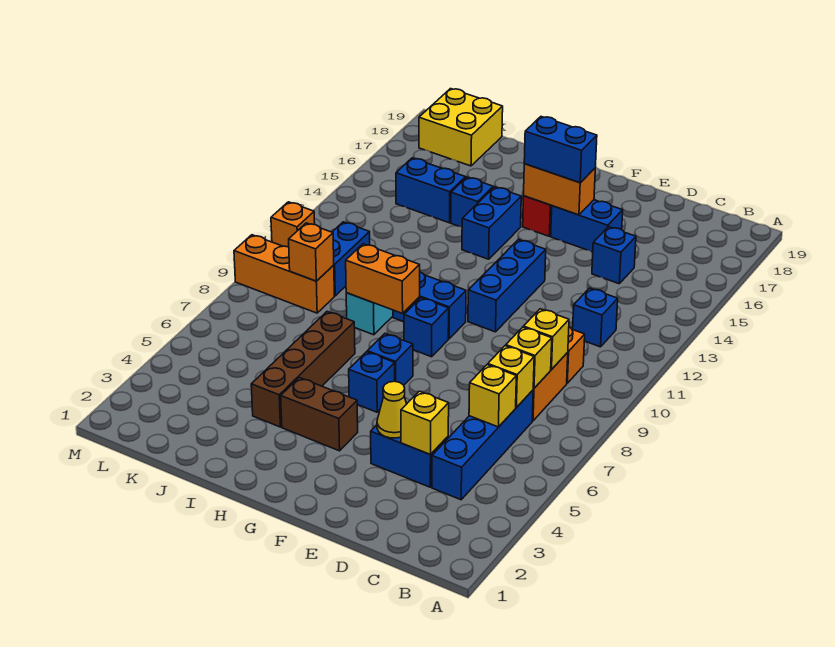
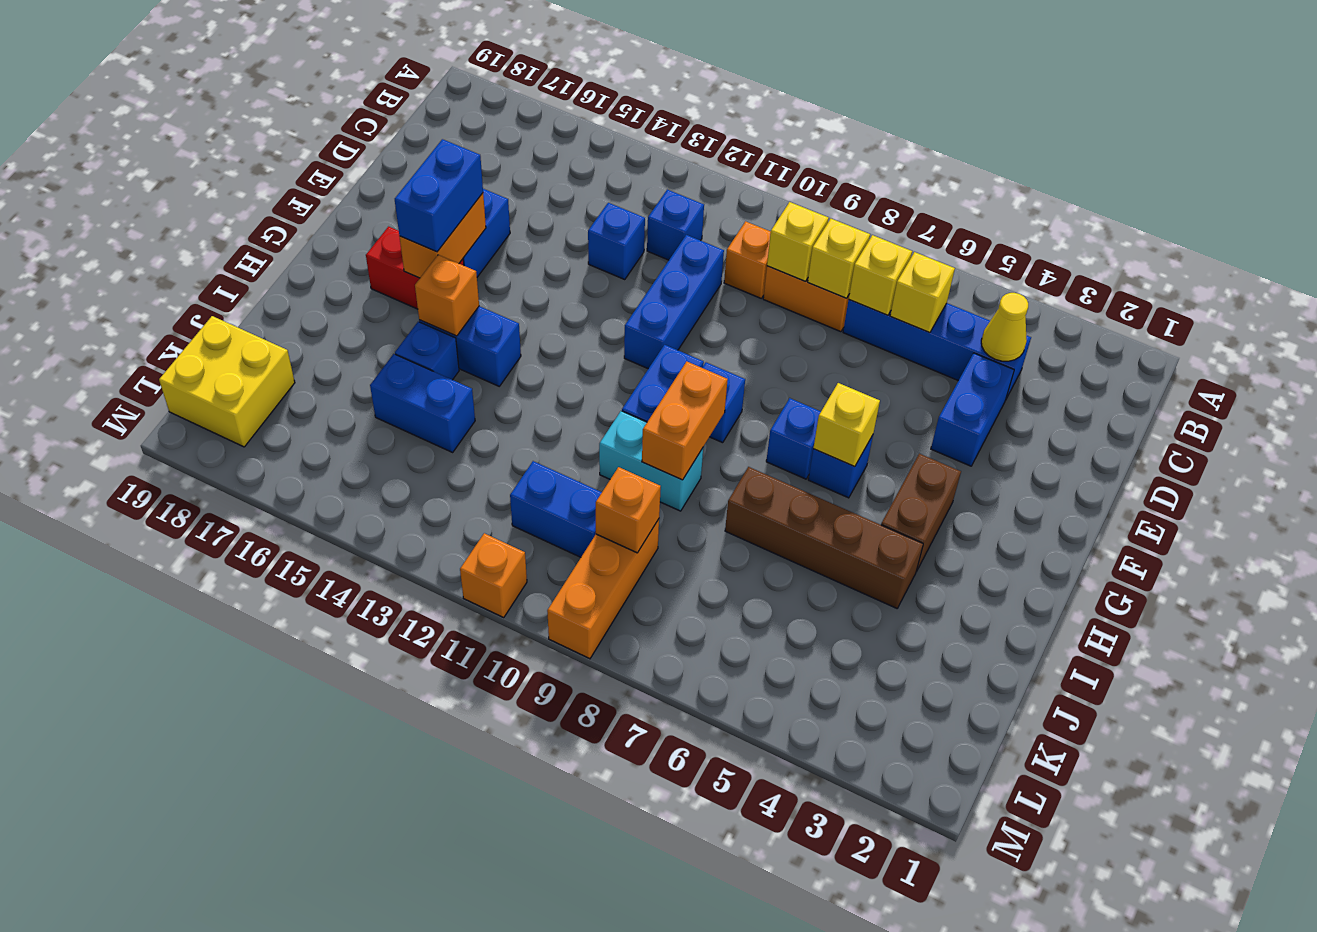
yellow 1x1 brick [401,391,449,455] -> yellow 1x1 brick moved to [813,383,880,466]
blue 1x1 brick [592,227,636,284] -> blue 1x1 brick moved to [588,203,645,280]
yellow 1x1 cone [377,381,406,438] -> yellow 1x1 cone moved to [981,293,1028,361]
blue 1x3 brick [468,240,546,332] -> blue 1x3 brick turned to [624,235,724,369]
none -> orange 1x1 brick [415,255,479,336]
blue 1x2 brick [396,158,466,223] -> blue 1x2 brick turned to [370,354,475,452]

